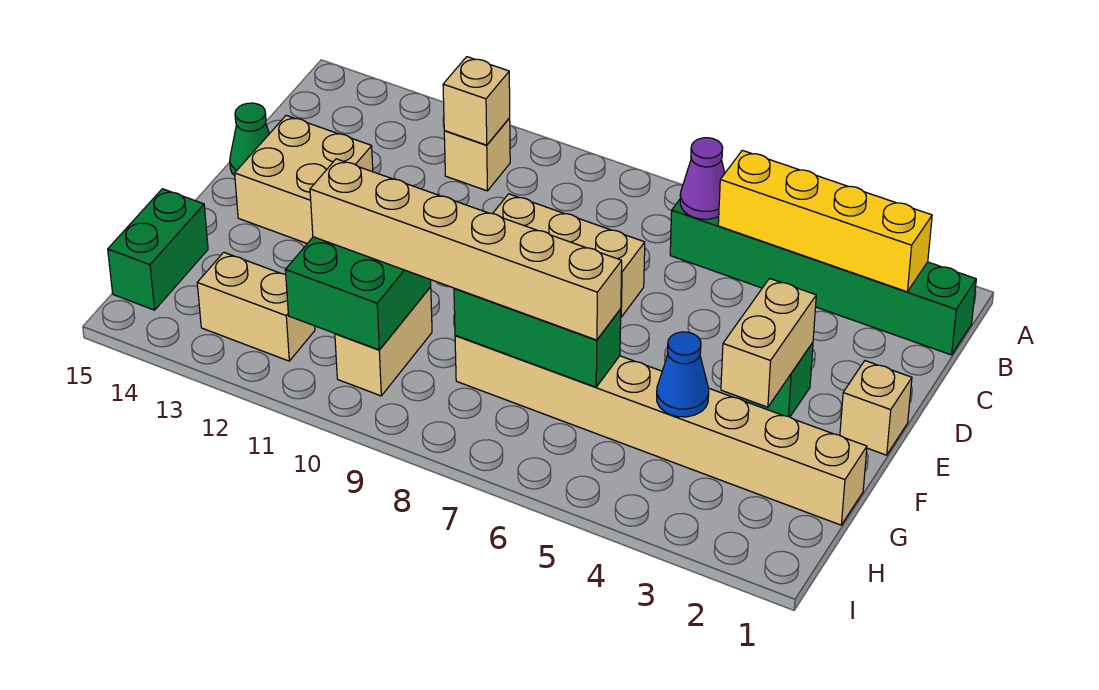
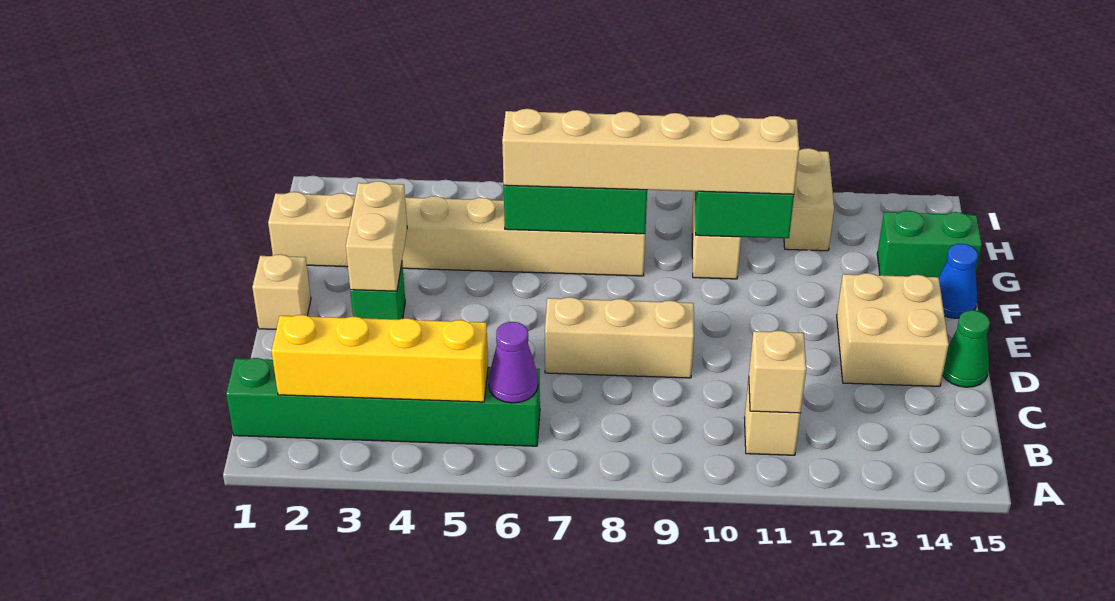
blue 1x1 cone [657,332,709,417] -> blue 1x1 cone moved to [939,244,978,318]
green 1x2 brick [108,189,208,310] -> green 1x2 brick turned to [877,211,982,277]
tan 1x2 brick [197,252,315,361] -> tan 1x2 brick turned to [784,148,834,251]

